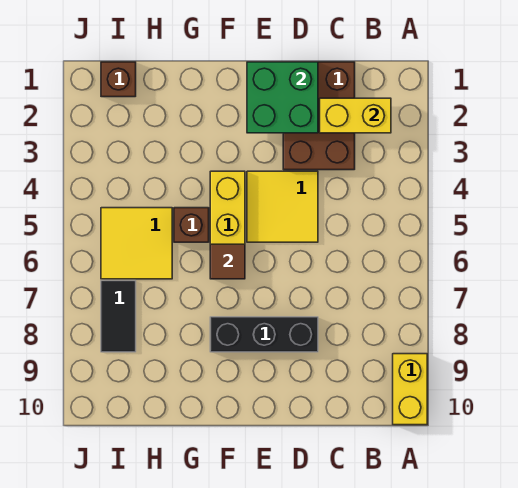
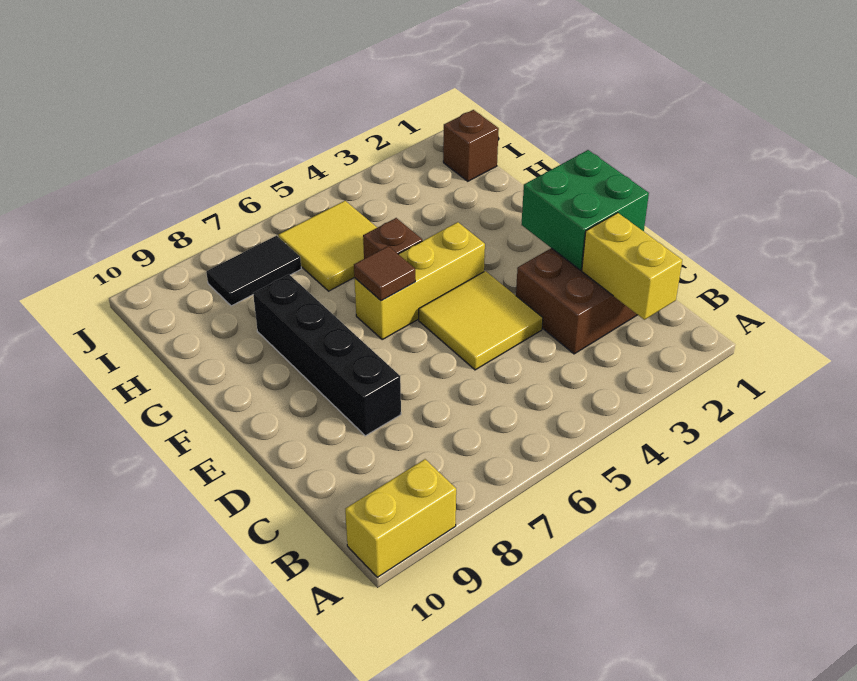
black 1x3 brick [210,317,318,352] -> black 1x4 brick [253,274,401,436]

